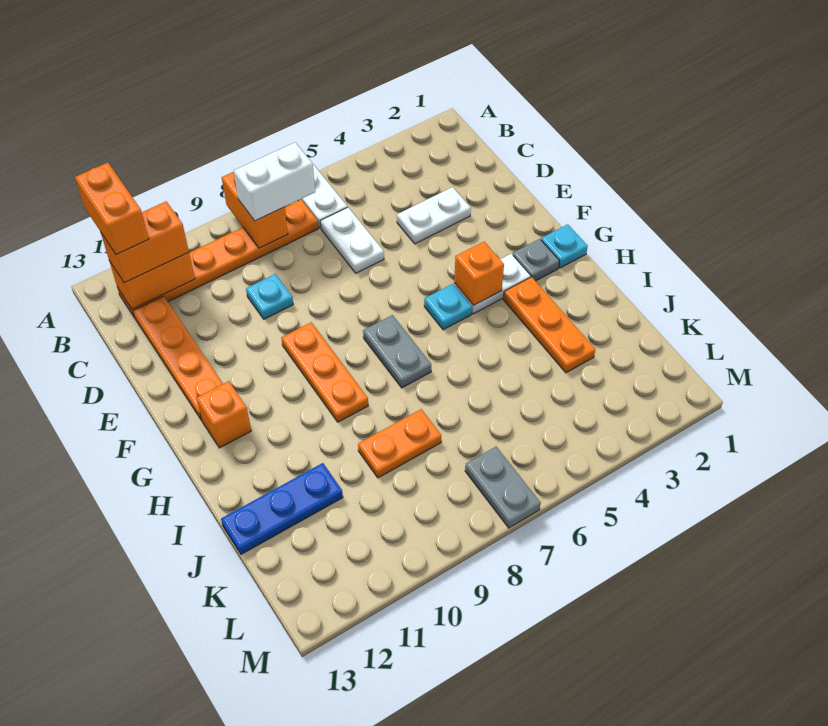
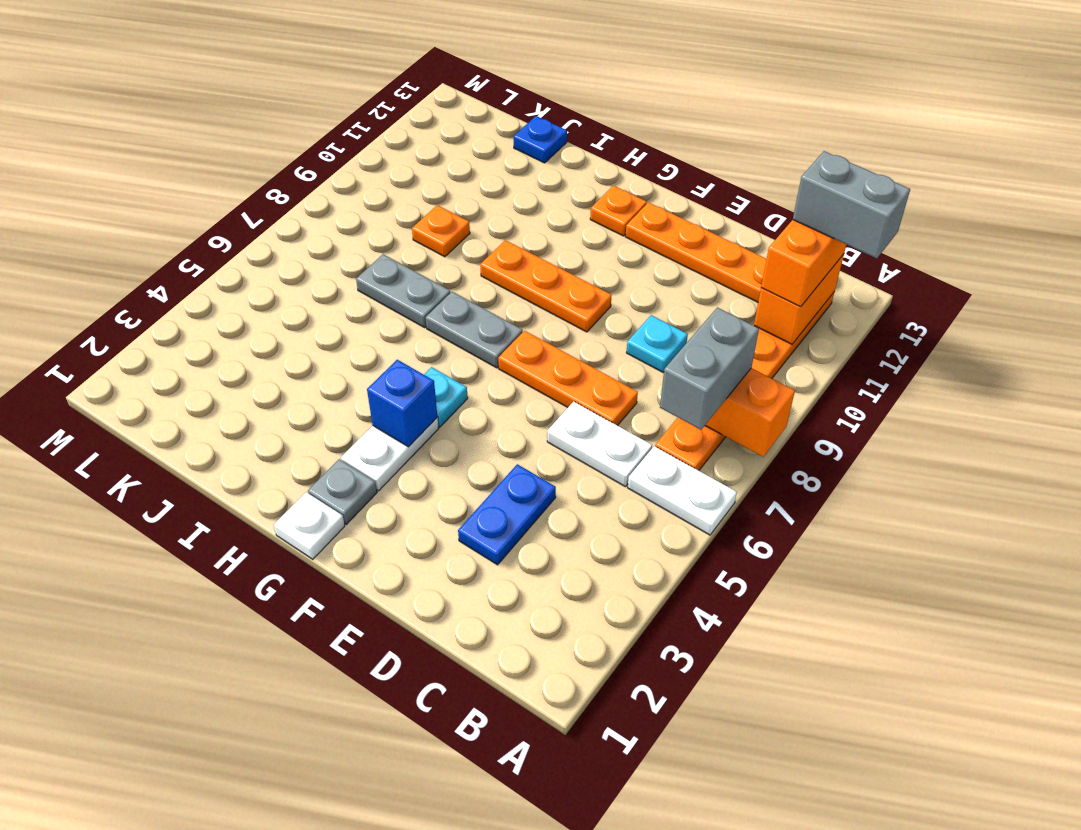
orange 1x2 brick [75,162,149,255] -> grey 1x2 brick [793,151,910,258]
white 1x2 brick [234,142,315,221] -> grey 1x2 brick [660,307,759,430]
white 1x2 plate [397,187,471,244] -> blue 1x2 plate [458,464,556,565]
cyan 1x1 plate [541,224,588,268] -> white 1x1 plate [274,492,345,559]
orange 1x1 brick [454,242,504,306] -> blue 1x1 brick [367,360,437,447]
orange 1x1 brick [197,381,251,448] -> orange 1x1 plate [590,186,647,236]
orange 1x3 plate [503,277,595,373] -> orange 1x3 plate moved to [498,331,638,426]
orange 1x2 plate [358,409,441,478] -> orange 1x1 plate [412,205,470,257]
blue 1x3 plate [221,463,343,554] -> blue 1x1 plate [514,116,567,163]
grey 1x2 plate [465,447,541,528] -> grey 1x2 plate moved to [356,254,451,328]

